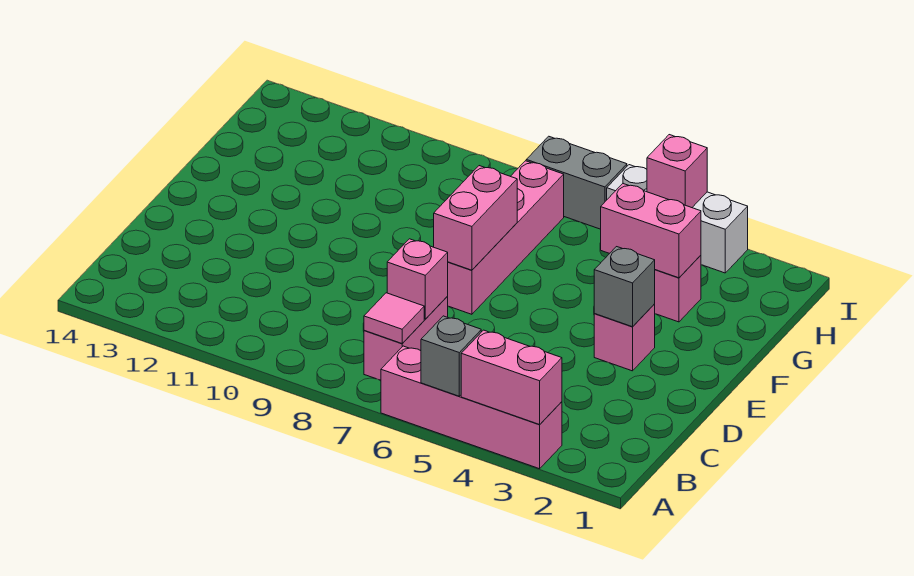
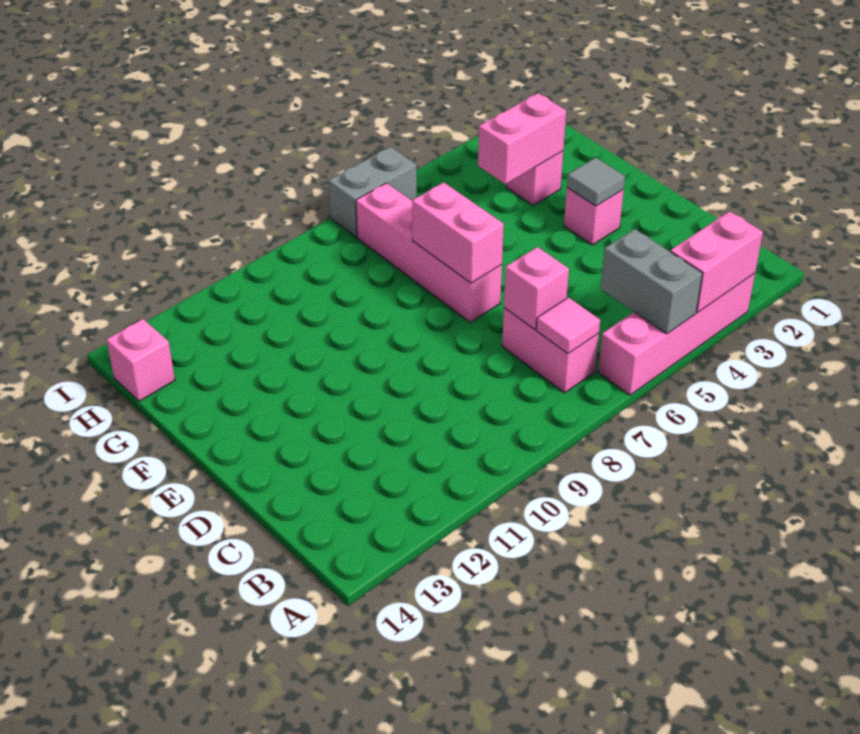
grey 1x1 brick [421,316,481,396] -> grey 1x2 brick [601,229,703,334]
grey 1x1 brick [594,247,655,327] -> grey 1x1 tile [567,158,625,206]
white 1x3 brick [607,165,748,273] -> none
pink 1x1 brick [647,135,707,208] -> pink 1x1 brick moved to [107,319,175,401]

